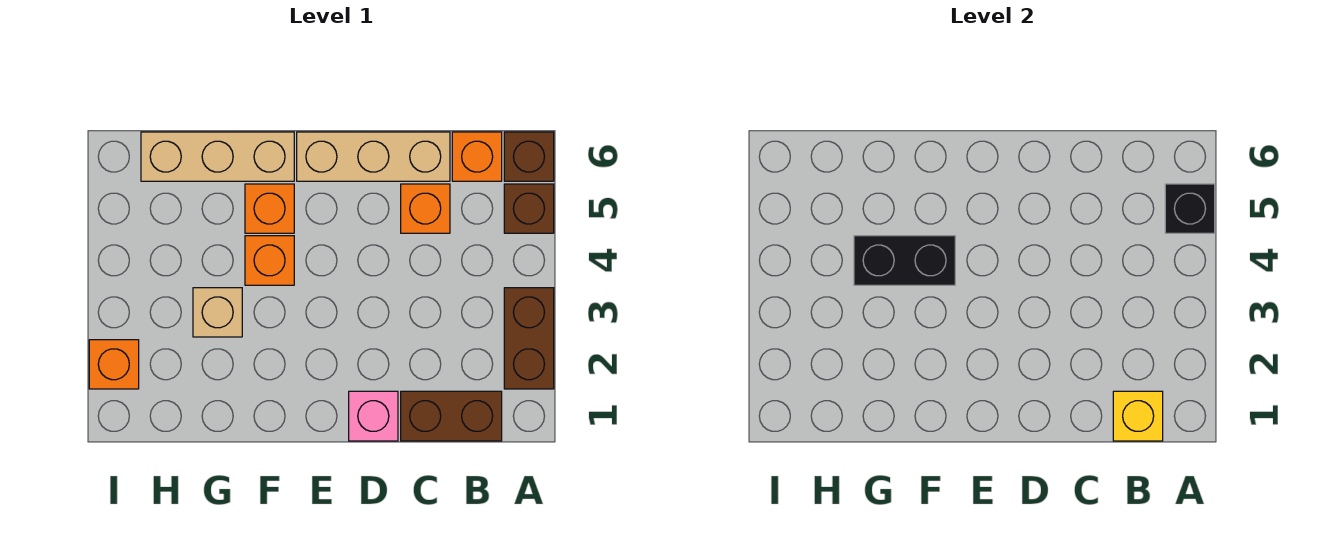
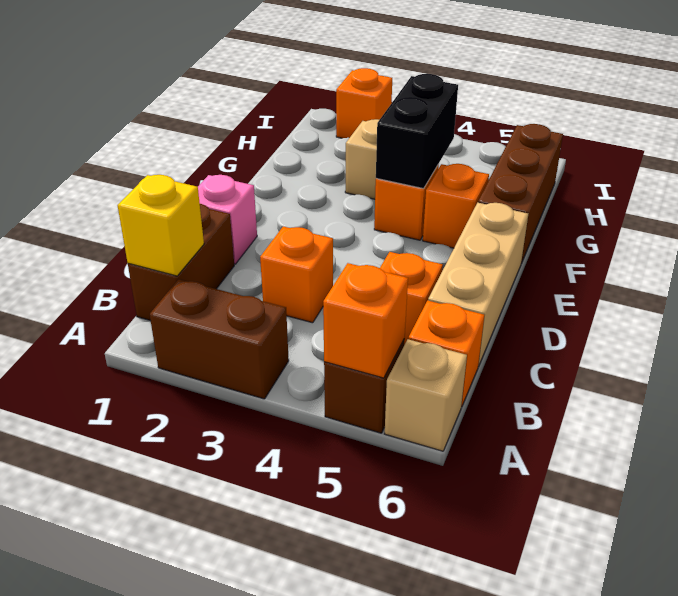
black 1x1 brick [1165,184,1215,233] -> orange 1x1 brick [323,263,408,378]
brown 1x1 brick [504,132,554,181] -> tan 1x1 brick [385,339,467,451]
none -> orange 1x1 brick [260,227,333,323]
tan 1x3 brick [141,132,294,181] -> brown 1x3 brick [478,124,563,263]

